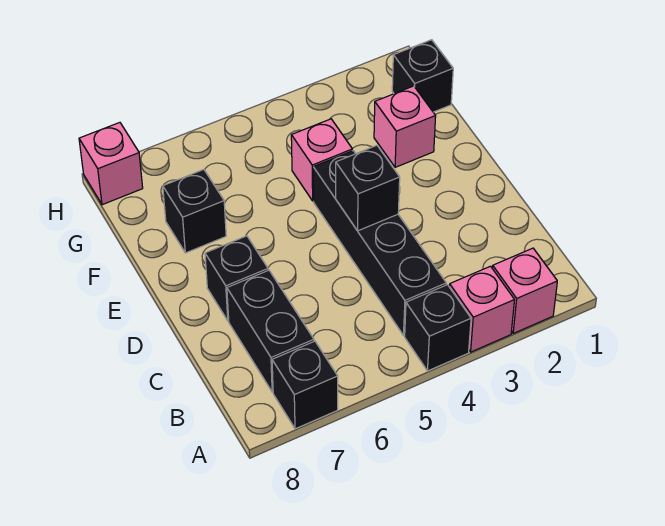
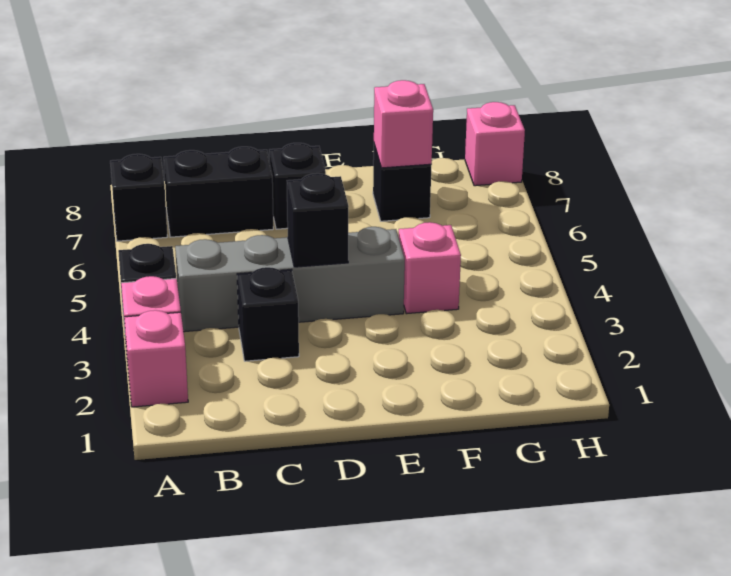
black 1x4 brick [313,151,446,335] -> grey 1x4 brick [175,227,405,332]
pink 1x1 brick [374,86,436,167] -> pink 1x1 brick moved to [374,80,433,168]
black 1x1 brick [392,40,453,112] -> black 1x1 brick moved to [237,267,299,361]

